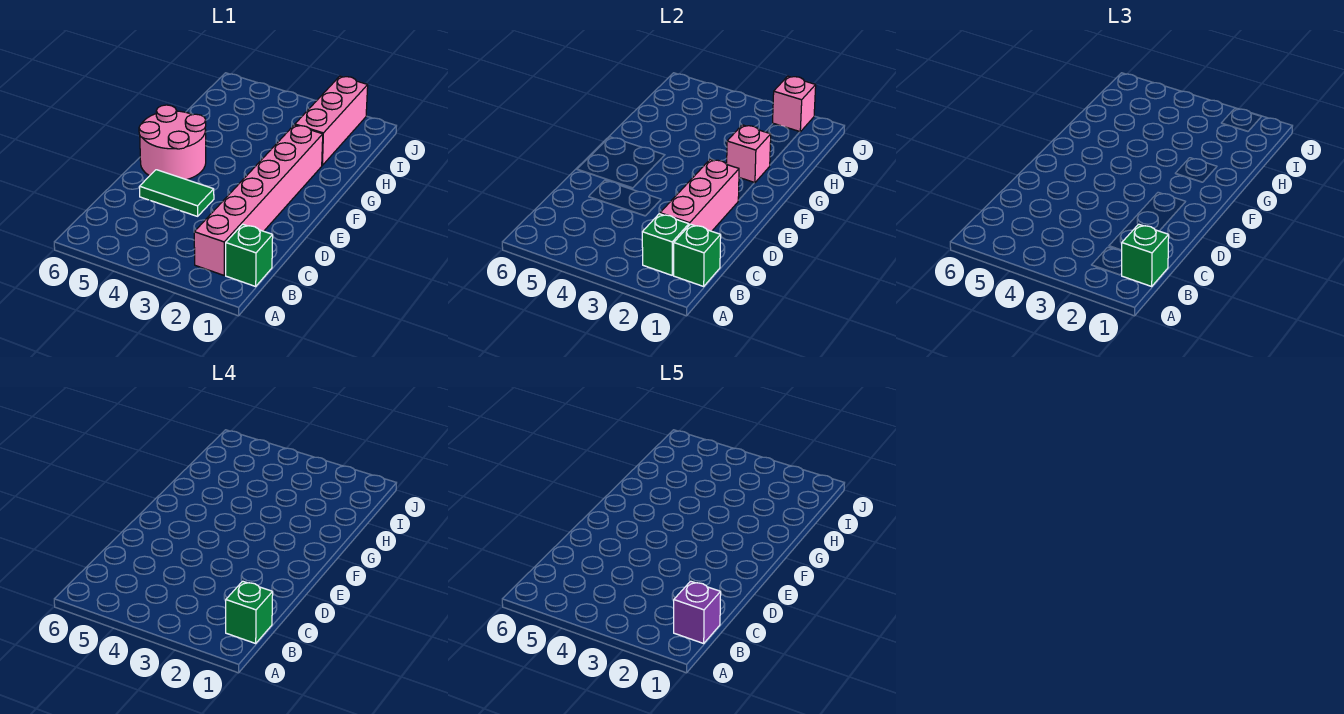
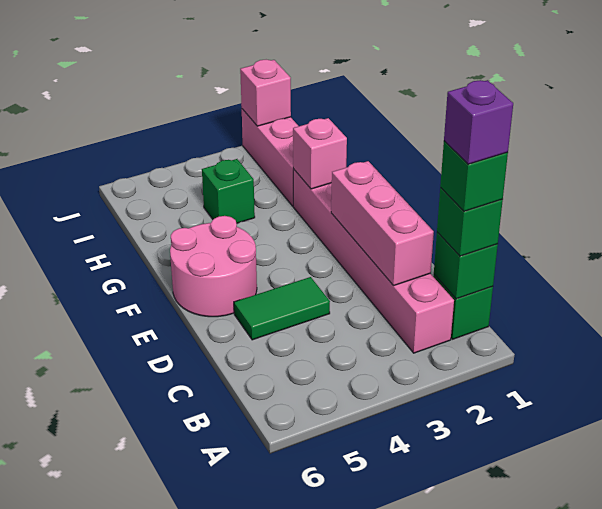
green 1x1 brick [642,214,689,275] -> green 1x1 brick moved to [202,159,255,223]

